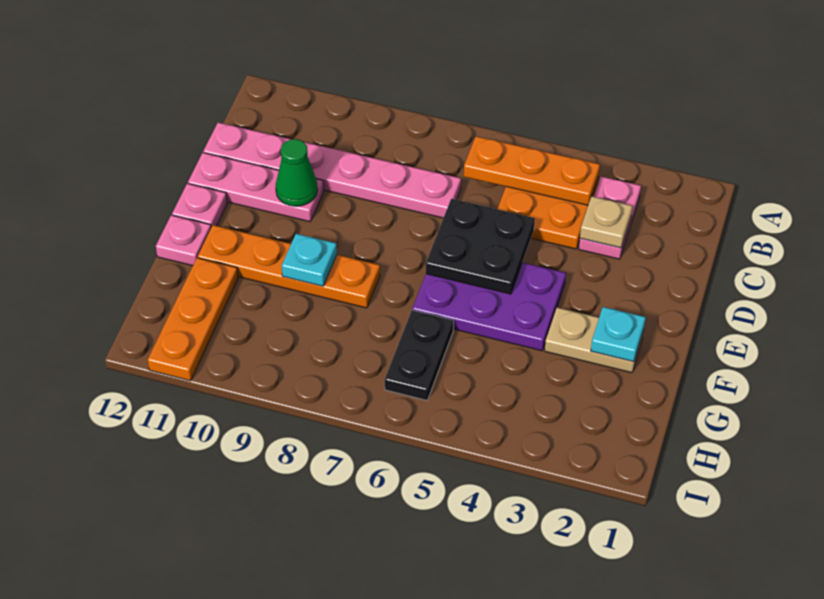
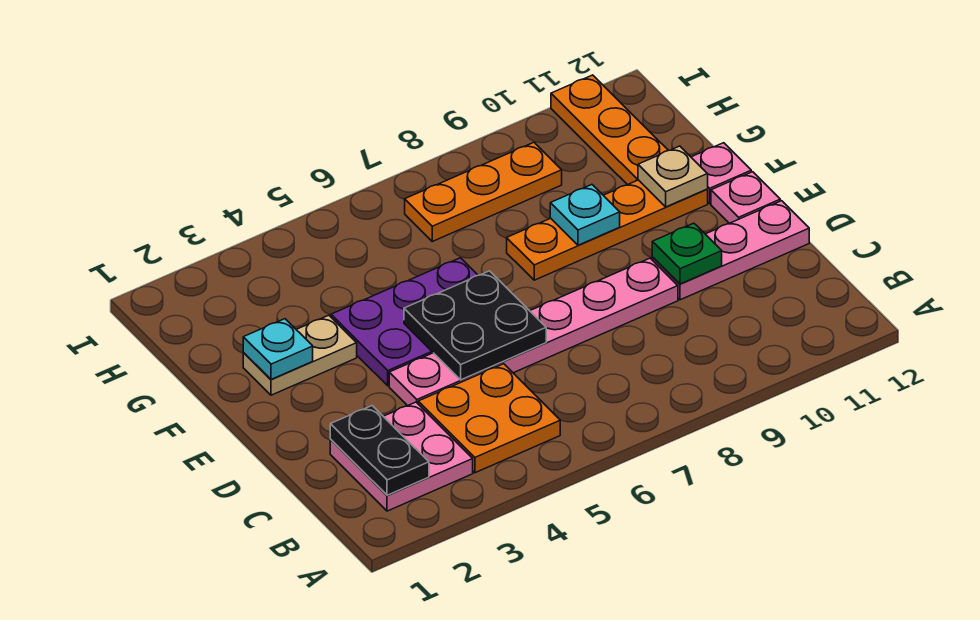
pink 1x2 plate [579,177,641,259] -> pink 2x2 plate [330,402,473,511]
orange 1x3 plate [464,136,600,205] -> orange 1x3 plate moved to [405,142,562,241]
tan 1x1 plate [580,196,632,248] -> tan 1x1 plate moved to [638,146,708,207]
pink 1x6 plate [203,123,461,218] -> pink 1x6 plate moved to [389,258,678,406]
green 1x1 cone [276,139,318,206] -> green 1x1 plate [652,223,722,284]
black 1x2 plate [385,310,454,400] -> black 1x2 plate moved to [330,406,429,495]

